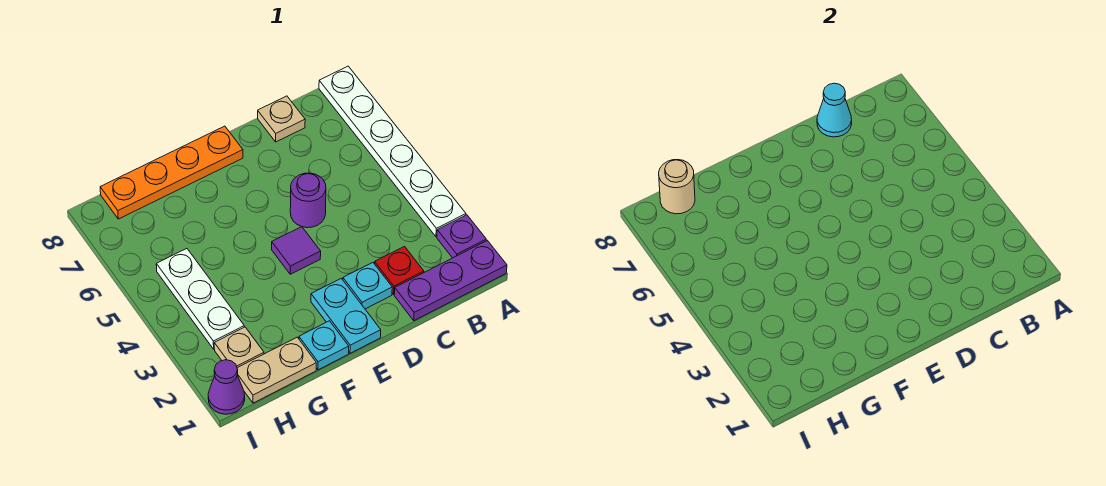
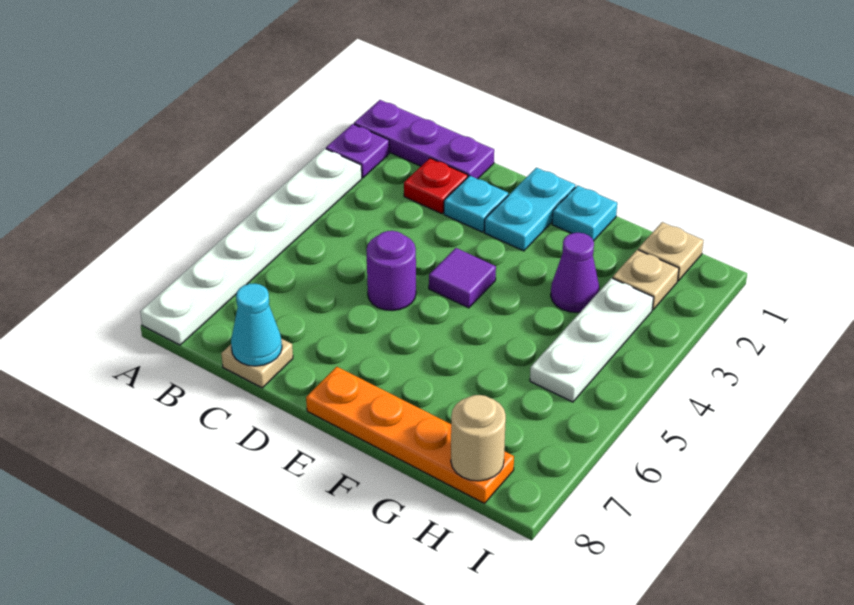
tan 1x2 plate [237,337,316,403] -> tan 1x1 plate [638,222,704,281]
purple 1x1 cone [208,360,245,414] -> purple 1x1 cone moved to [551,233,599,312]

